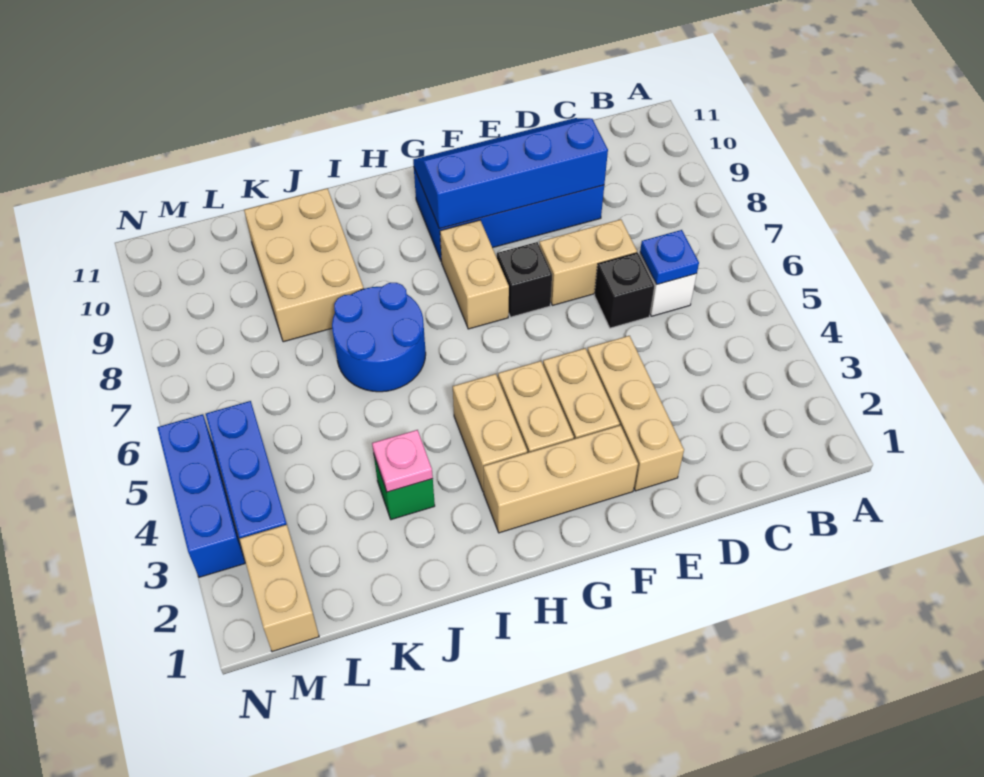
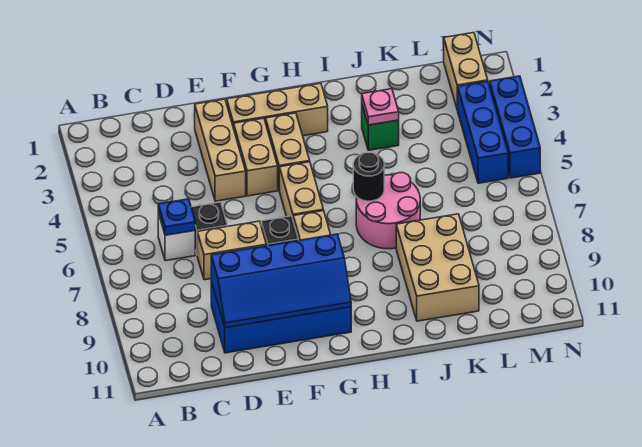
tan 1x2 brick [453,374,527,492] -> tan 1x2 brick moved to [279,162,323,218]
blue 2x2 round brick [332,283,426,392] -> pink 2x2 round brick [356,173,420,249]
none -> black 1x1 round brick [353,153,384,201]

